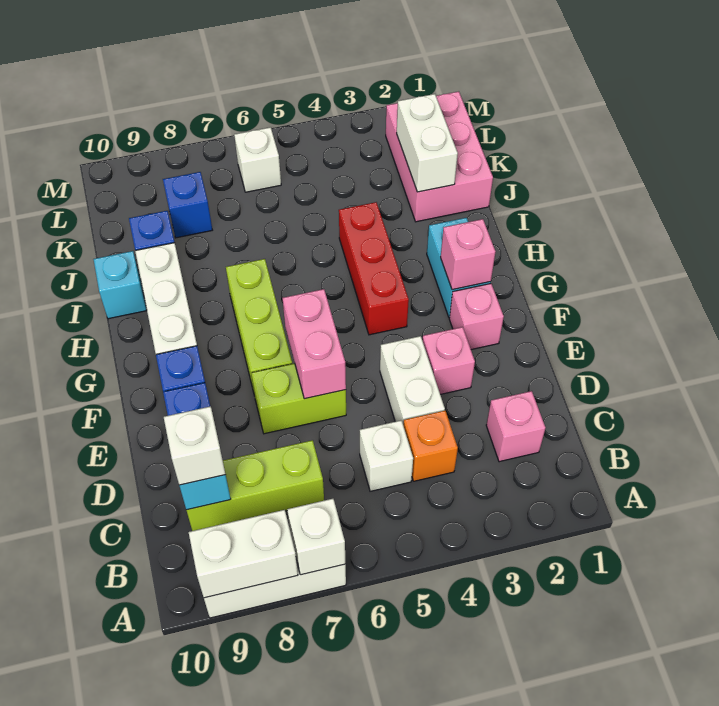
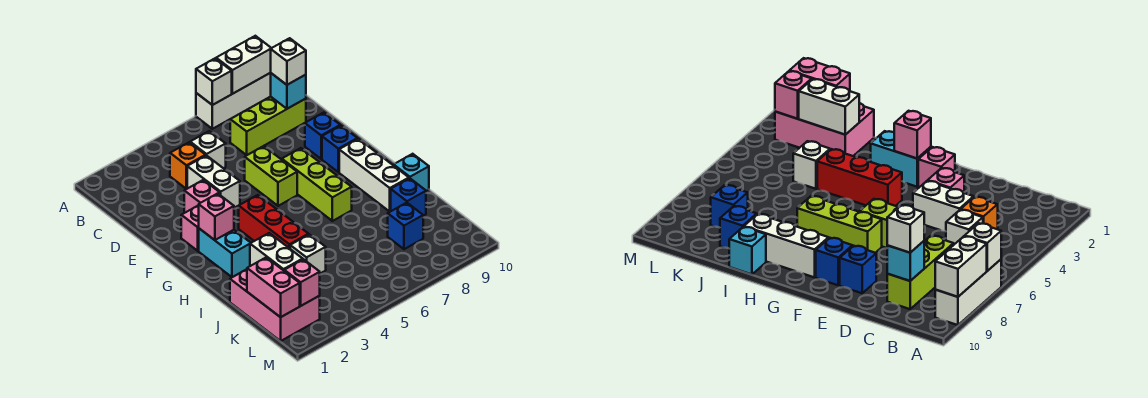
pink 1x1 brick [486,391,546,462] -> pink 1x1 brick moved to [284,259,320,306]
lime 1x2 brick [251,363,346,434] -> lime 1x2 brick turned to [245,146,297,206]
pink 1x2 brick [282,289,346,399] -> pink 1x2 brick moved to [247,257,300,317]
white 1x1 brick [234,127,281,192] -> white 1x1 brick moved to [290,234,326,273]

